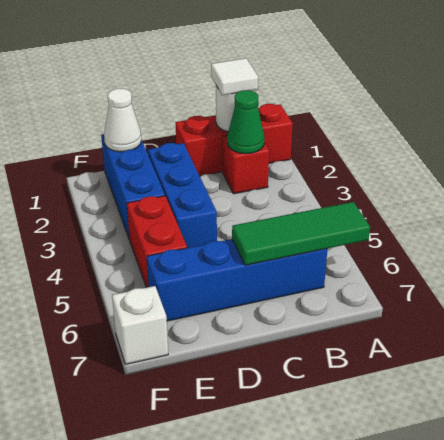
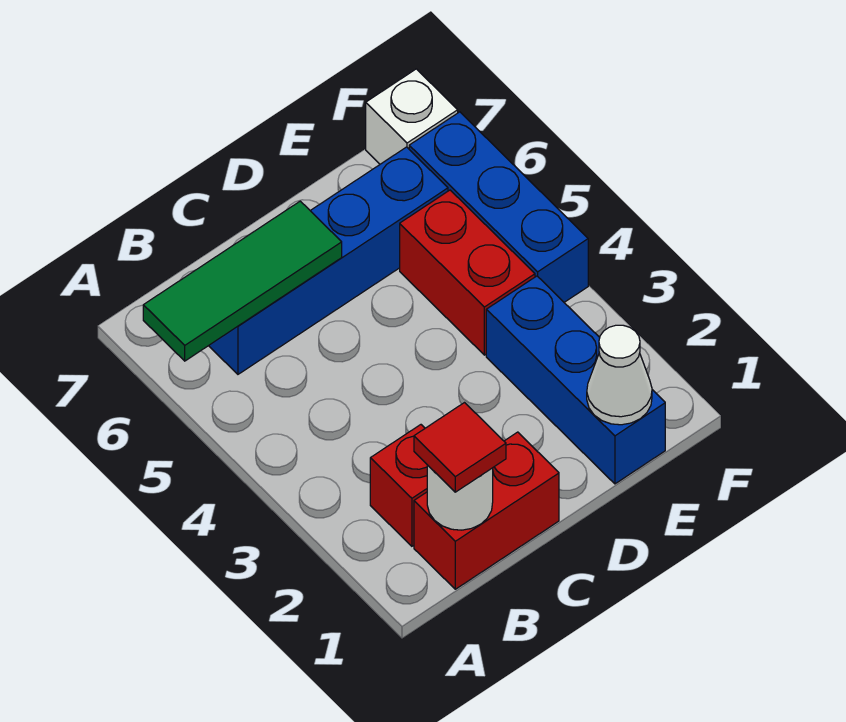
red 1x3 brick [175,104,293,176] -> red 1x2 brick [414,432,559,589]
white 1x1 tile [211,58,258,95] -> red 1x1 tile [414,403,506,492]
green 1x1 cone [227,90,264,154] -> none
blue 1x3 brick [148,143,217,248] -> blue 1x3 brick moved to [409,112,588,302]

